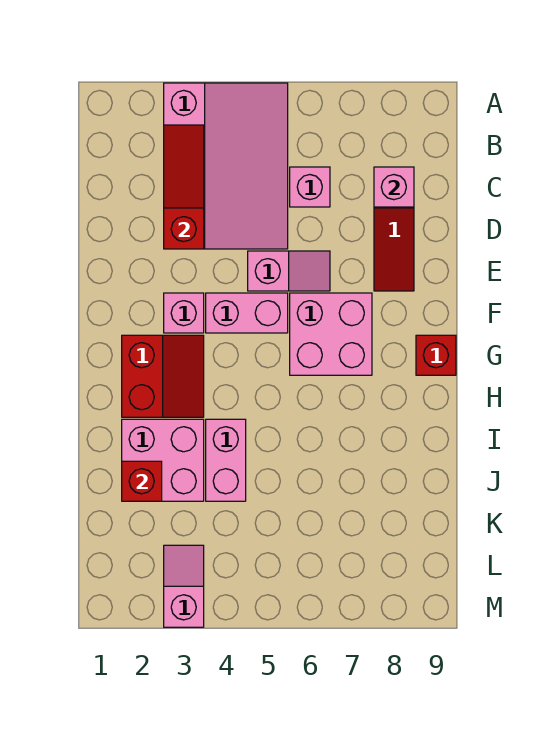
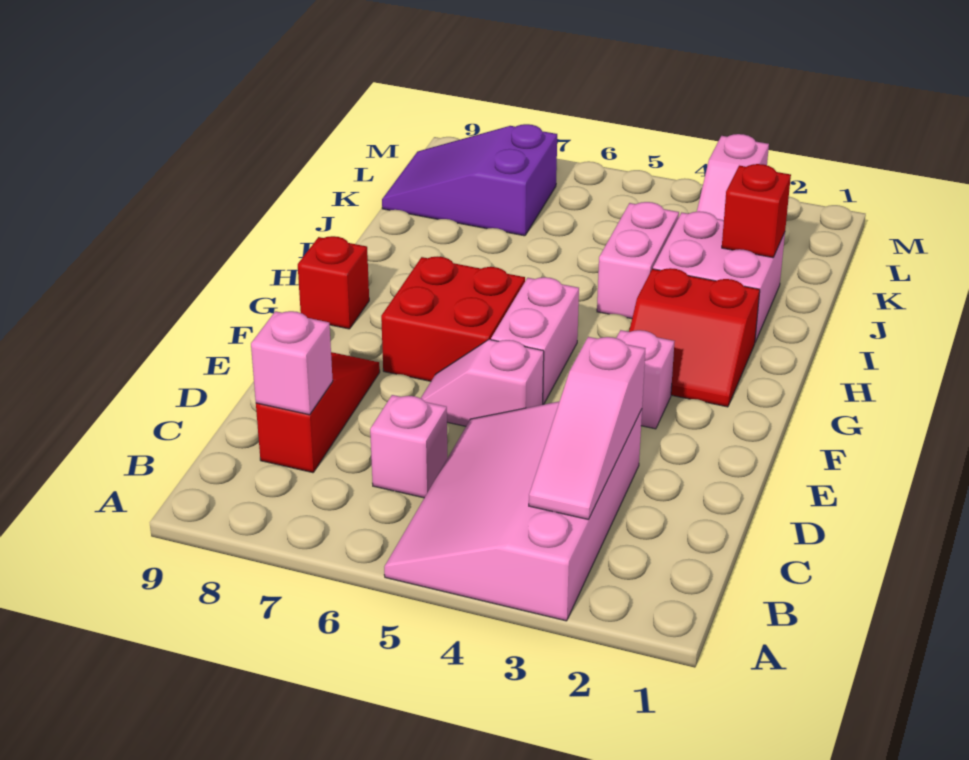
red 1x3 slope [164,125,204,249] -> pink 1x3 slope [529,337,645,520]
pink 1x2 brick [206,293,288,333] -> pink 1x2 brick turned to [491,277,579,404]
pink 2x2 brick [290,293,372,375] -> red 2x2 brick [381,257,525,381]
red 2x2 slope [122,335,204,417] -> red 2x2 slope turned to [629,268,760,407]
none -> purple 2x3 slope [382,124,557,236]

